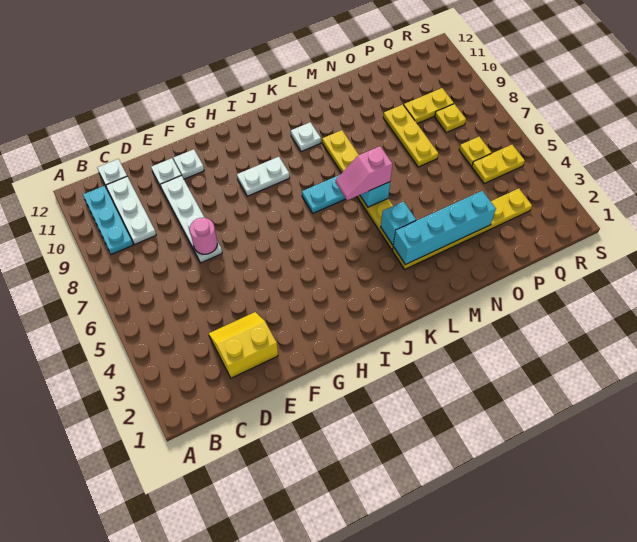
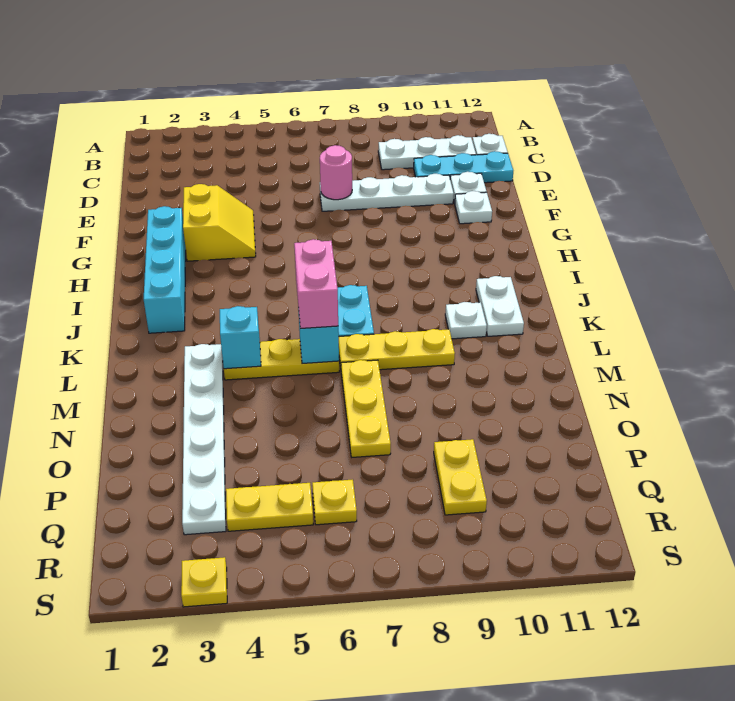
cyan 1x3 plate [83,186,133,255] -> cyan 1x3 plate moved to [414,151,513,183]
yellow 2x2 slope [209,312,278,378] -> yellow 2x2 slope moved to [183,184,256,261]
white 1x2 plate [237,157,290,196] -> white 1x2 plate moved to [476,276,524,336]
pink 1x2 slope [335,146,392,200] -> pink 1x2 brick [294,239,338,329]
yellow 1x6 plate [393,189,532,269] -> white 1x6 plate [182,344,226,535]
cyan 1x4 brick [393,191,496,265] -> cyan 1x4 brick moved to [144,206,186,333]
yellow 1x3 plate [383,105,438,167] -> yellow 1x3 plate turned to [341,360,391,457]
yellow 1x2 plate [472,145,525,184] -> yellow 1x2 plate turned to [226,483,313,531]
yellow 1x1 plate [435,104,466,133] -> yellow 1x1 plate moved to [181,557,227,607]

